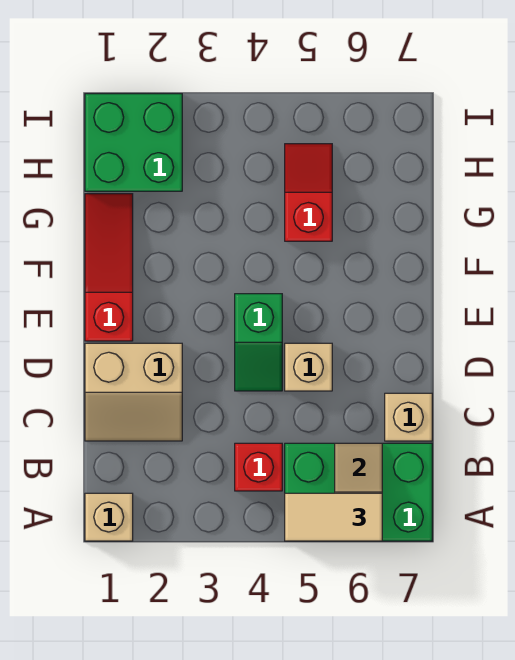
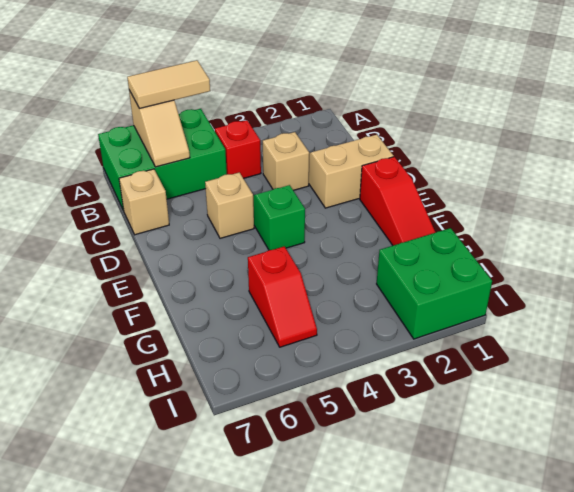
tan 1x1 brick [85,493,133,541] -> tan 1x1 brick moved to [263,132,309,190]

